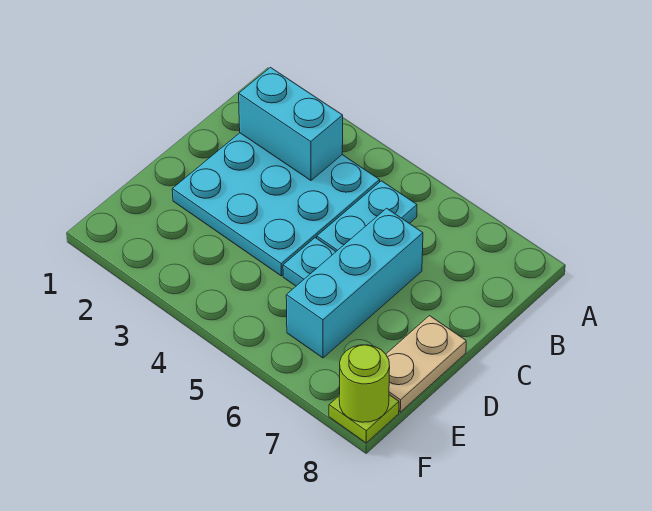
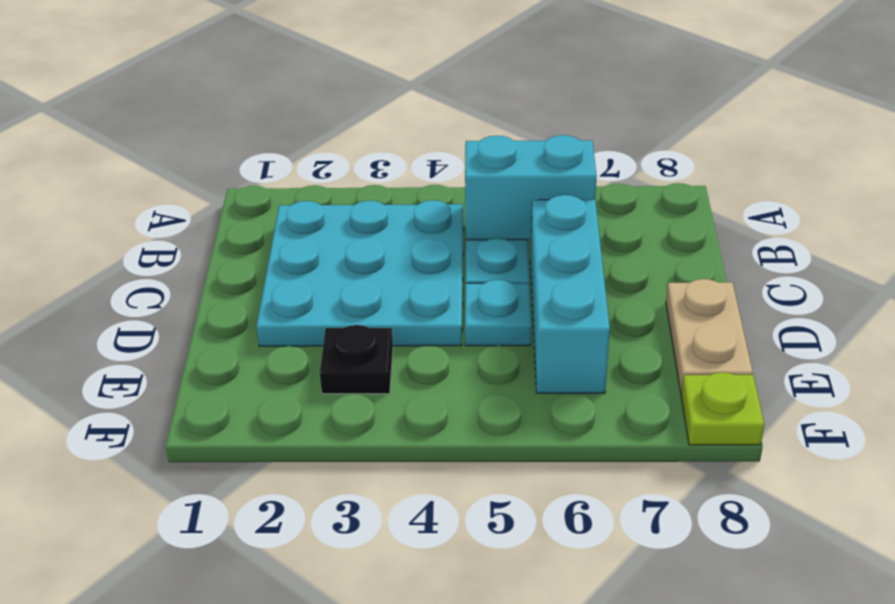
cyan 1x2 brick [239,67,343,180] -> cyan 1x2 brick moved to [465,135,597,240]
none -> black 1x1 plate [320,325,393,394]
lime 1x1 round brick [339,345,390,422] -> none

